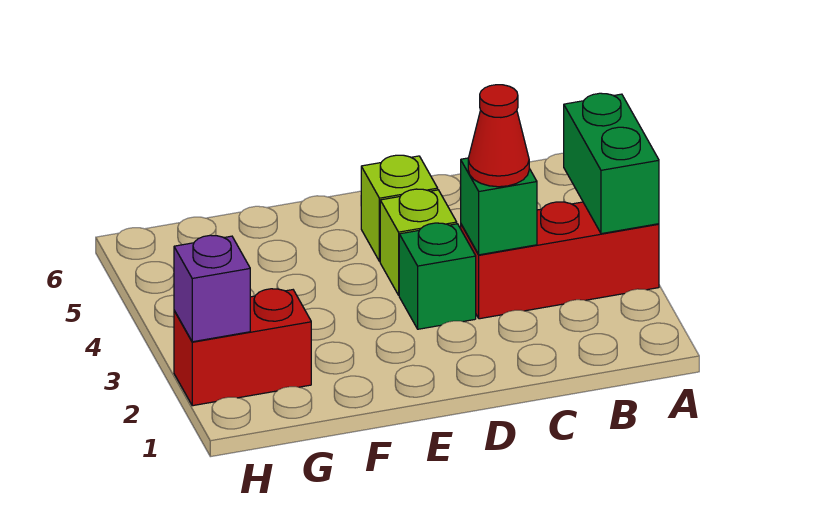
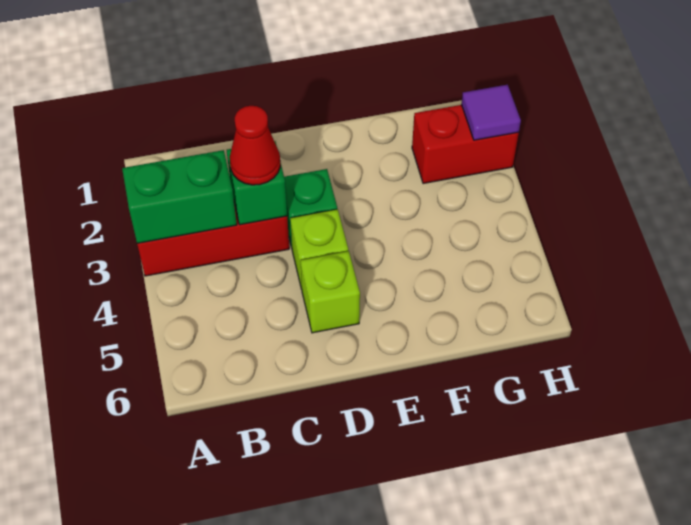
green 1x2 brick [564,93,659,234] -> green 1x2 brick turned to [122,150,237,243]
purple 1x1 brick [174,235,250,342] -> purple 1x1 tile [461,85,521,140]

